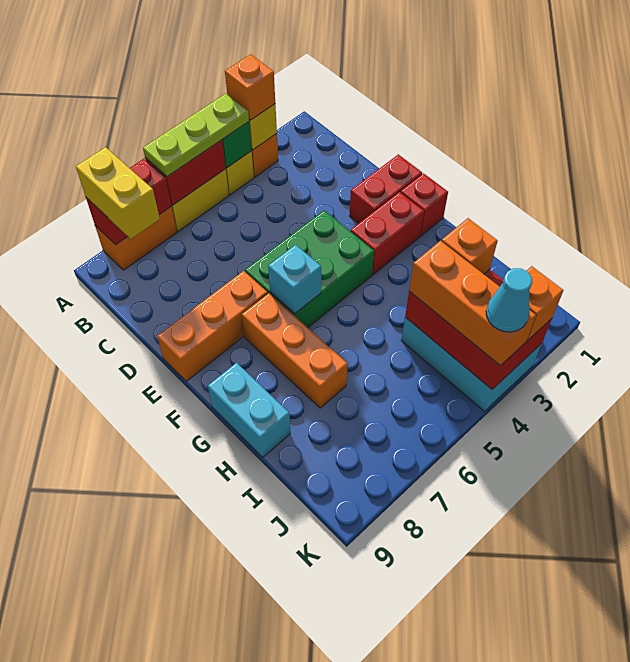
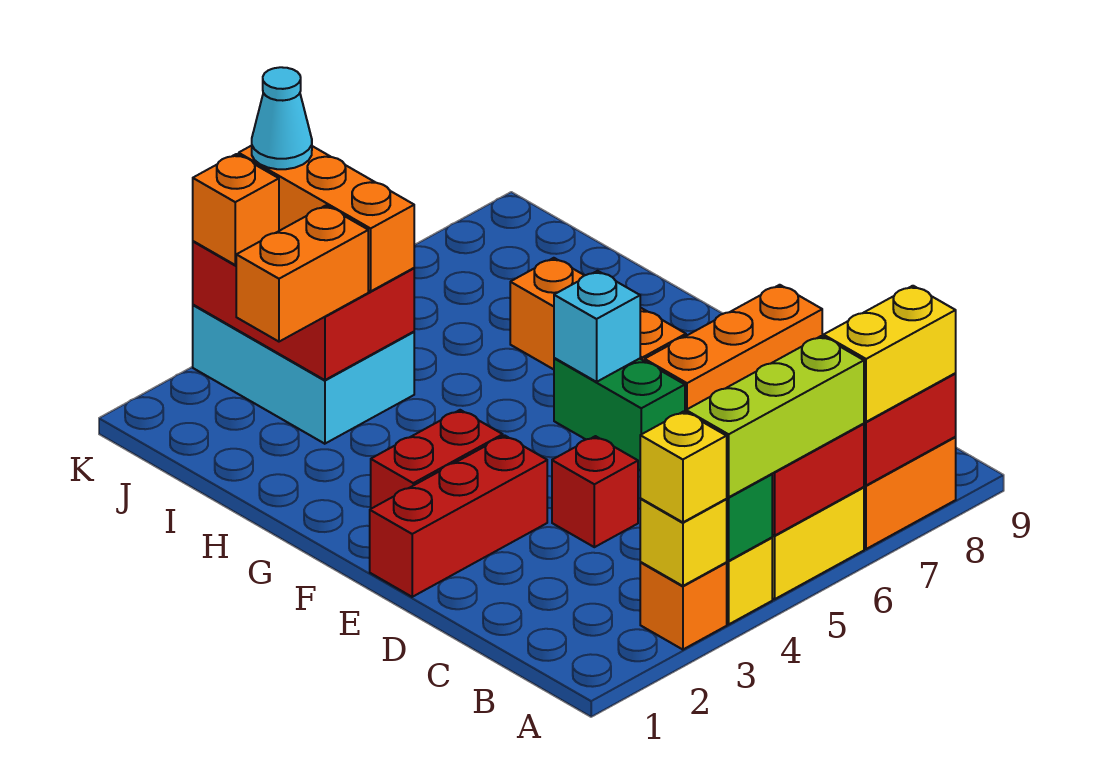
orange 1x1 brick [225,54,275,120] -> yellow 1x1 brick [640,411,727,522]
lime 1x3 plate [143,94,249,176] -> lime 1x3 brick [686,336,864,497]
yellow 1x2 brick [76,147,160,239] -> yellow 1x2 brick turned to [824,286,956,422]
red 1x2 brick [350,154,422,224] -> red 1x3 brick [370,436,547,597]
green 2x3 brick [245,210,374,328] -> green 1x2 brick [554,358,685,470]
red 1x1 brick [401,173,448,236] -> red 1x1 brick moved to [552,436,638,547]
cyan 1x2 brick [208,363,290,457] -> none
orange 1x1 brick [442,218,498,274] -> orange 1x2 brick [236,206,368,342]

